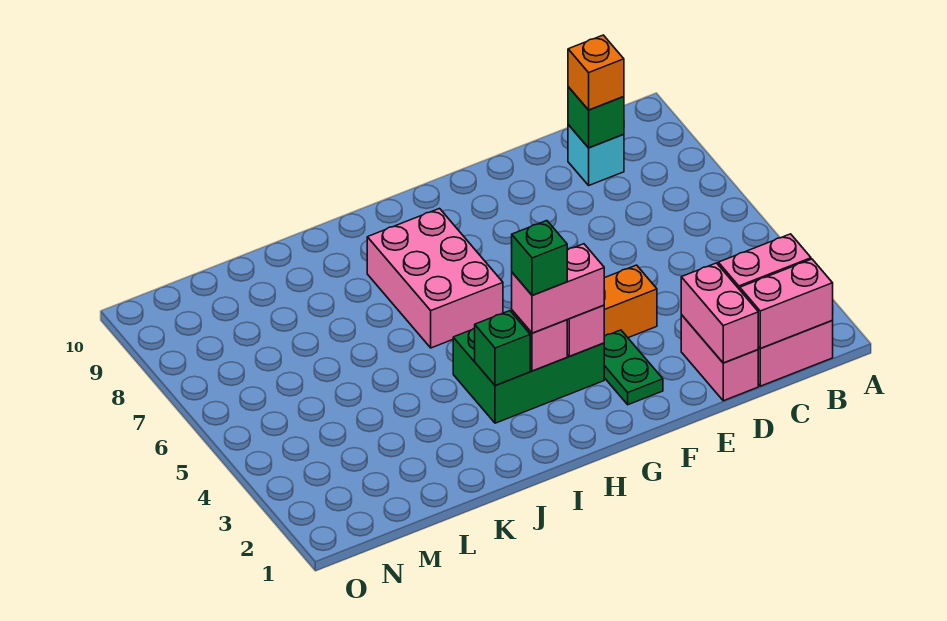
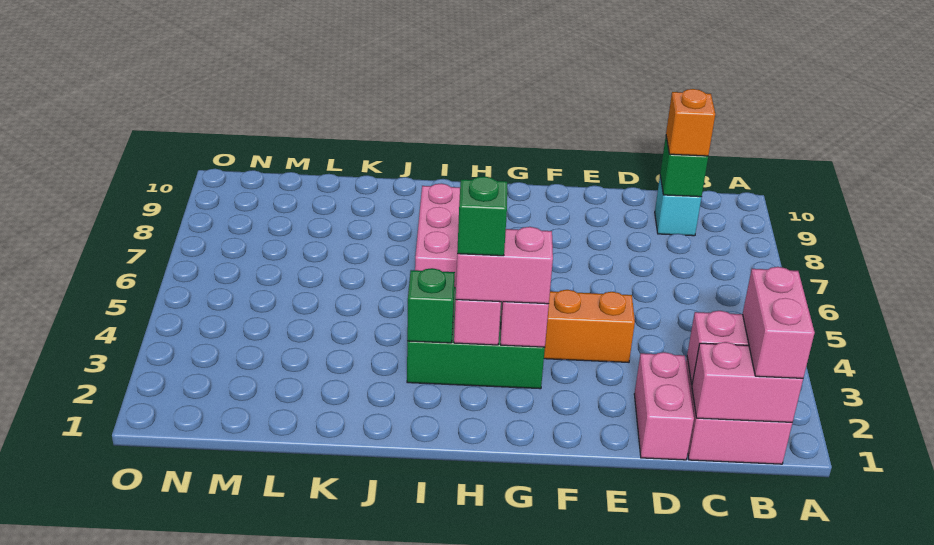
pink 1x2 brick [681,263,758,363] -> pink 1x2 brick moved to [743,267,815,378]
green 1x2 plate [604,330,663,405] -> none

